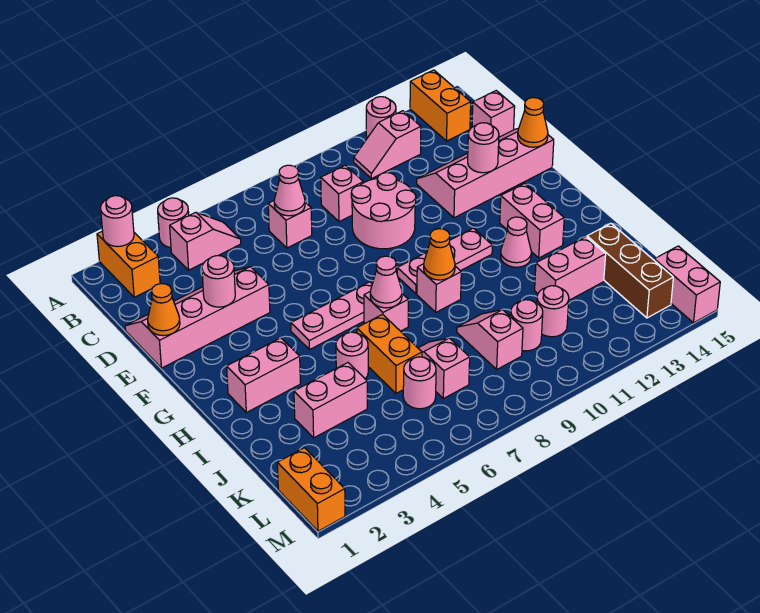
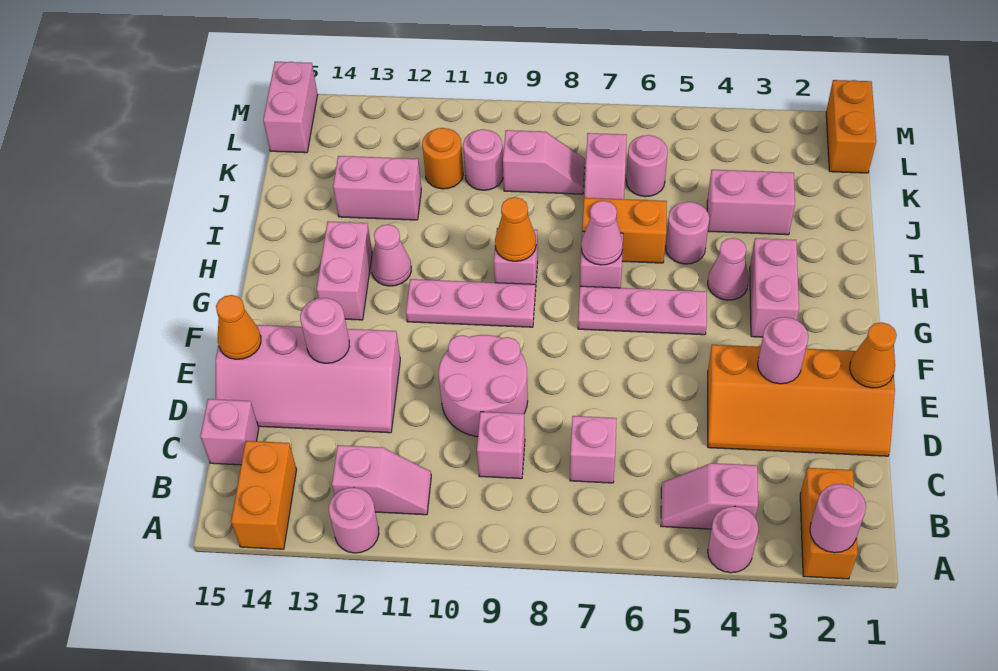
pink 1x1 cone [274,165,305,216] -> pink 1x1 cone moved to [708,238,749,300]
pink 2x4 slope [125,267,270,368] -> orange 2x4 slope [708,345,895,456]
pink 1x2 brick [227,338,300,413] -> pink 1x2 brick turned to [750,238,799,337]
orange 1x2 brick [357,314,422,393] -> orange 1x2 brick turned to [582,198,667,263]
pink 1x2 slope [457,310,523,369] -> pink 1x2 slope turned to [503,130,585,194]
brown 1x3 brick [587,223,673,318] -> none
pink 1x1 round brick [537,286,569,337] -> orange 1x1 round brick [422,128,463,189]

